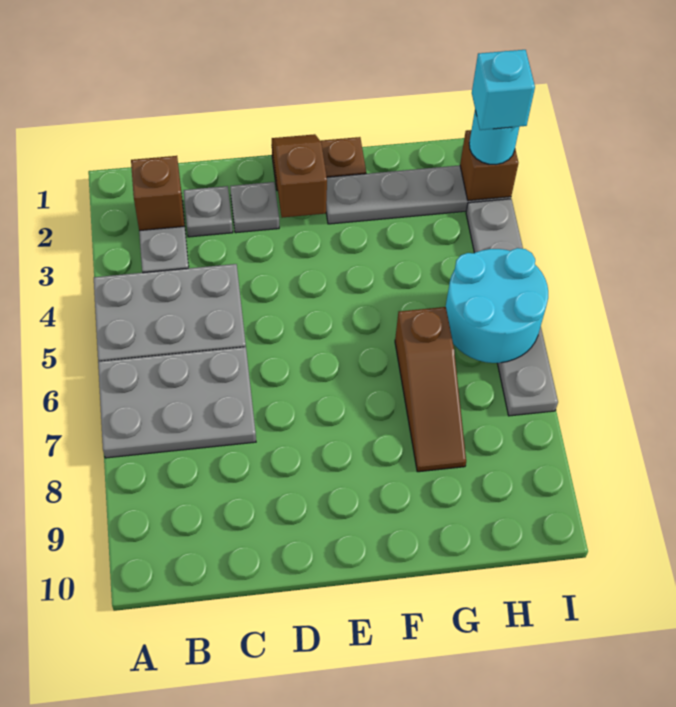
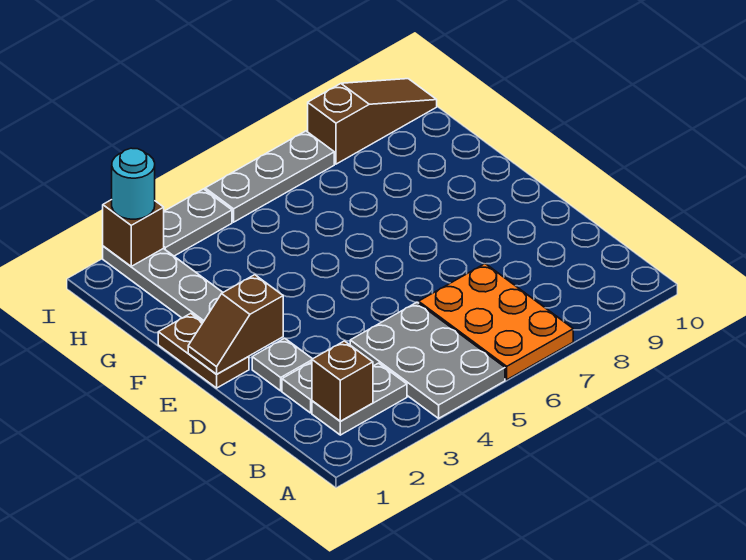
grey 2x3 plate [98,347,256,458] -> orange 2x3 plate [419,264,573,380]
brown 1x3 slope [395,307,466,472] -> brown 1x3 slope moved to [308,79,437,164]
cyan 2x2 round brick [446,248,548,363] -> none
cyan 1x1 brick [472,50,535,130] -> none

